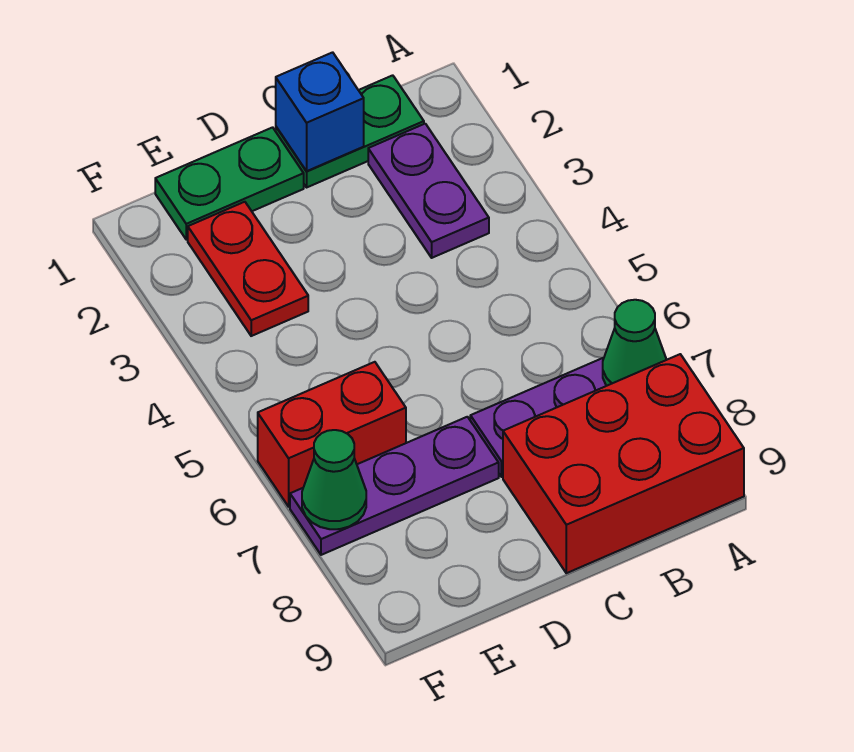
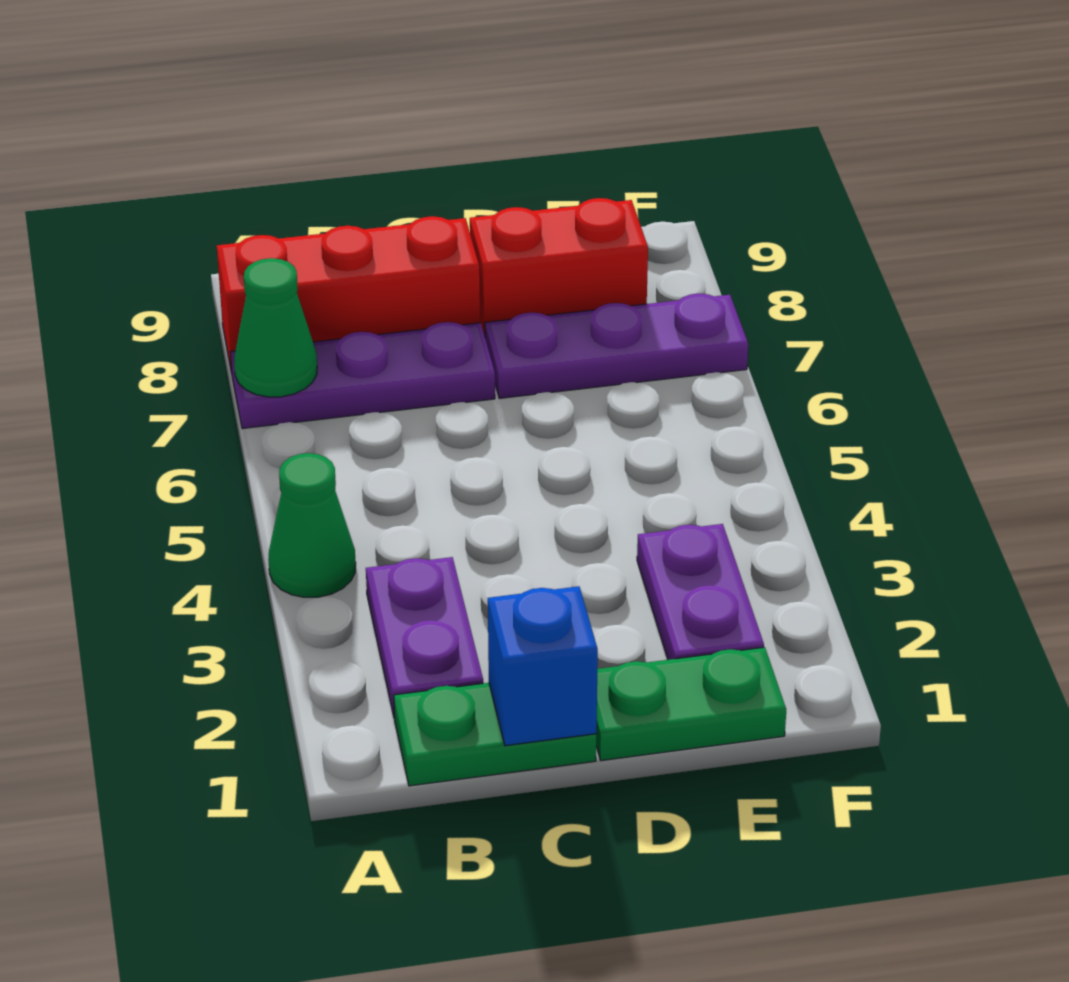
red 2x3 brick [503,354,744,573] -> red 1x3 brick [217,216,480,373]
red 1x2 plate [188,202,308,336] -> purple 1x2 plate [637,524,764,660]
red 1x2 brick [258,362,406,507] -> red 1x2 brick moved to [470,198,648,336]
green 1x1 cone [302,430,366,529] -> green 1x1 cone moved to [268,453,356,597]

